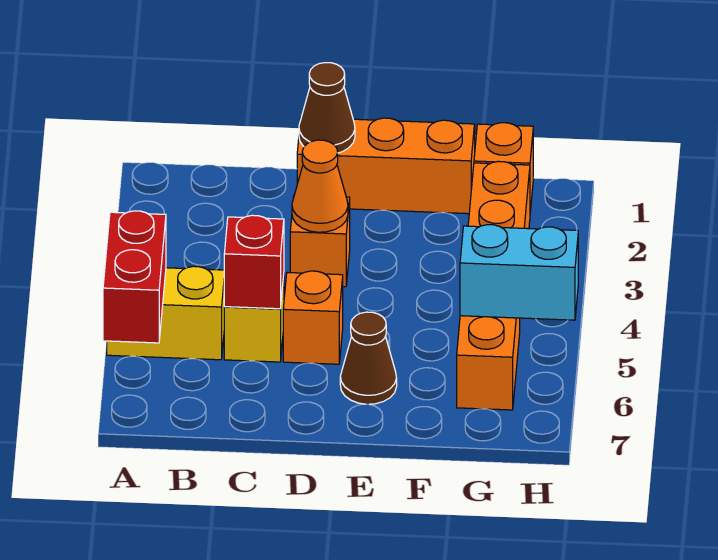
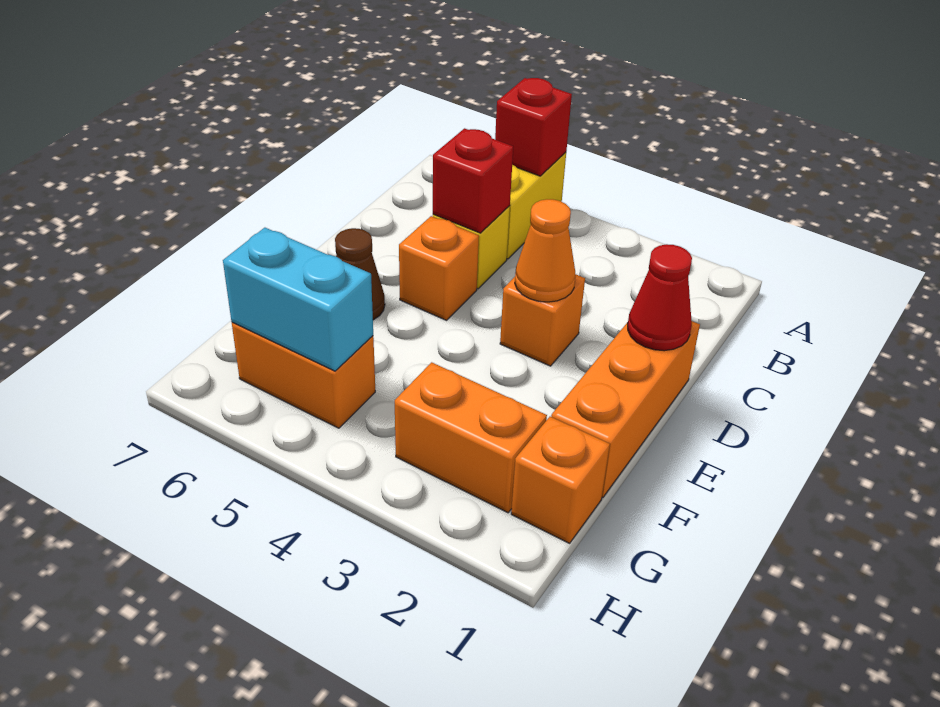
red 1x2 brick [103,211,166,343] -> red 1x1 brick [495,78,572,176]
brown 1x1 cone [299,63,355,153] -> red 1x1 cone [628,244,692,351]
cyan 1x2 brick [460,225,578,320] -> cyan 1x2 brick turned to [223,228,373,371]

